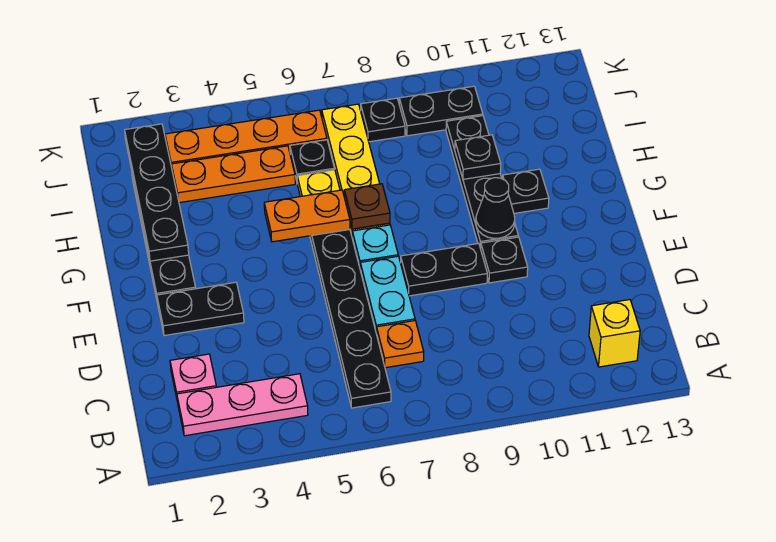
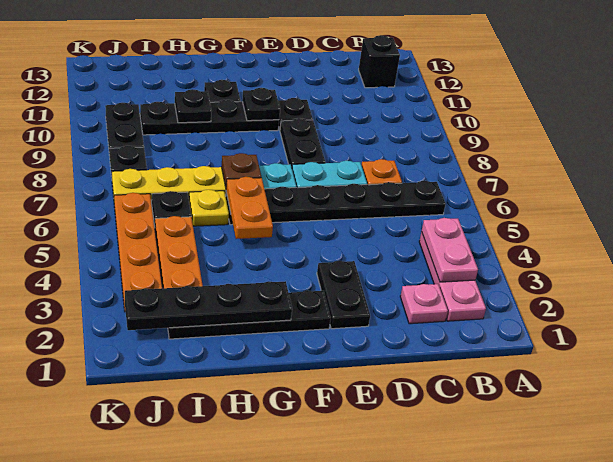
none -> pink 1x2 plate [422,218,478,282]
yellow 1x1 brick [589,300,640,367] -> black 1x1 brick [359,35,400,88]
black 1x1 cone [476,178,515,238] -> black 1x1 plate [242,88,280,121]

